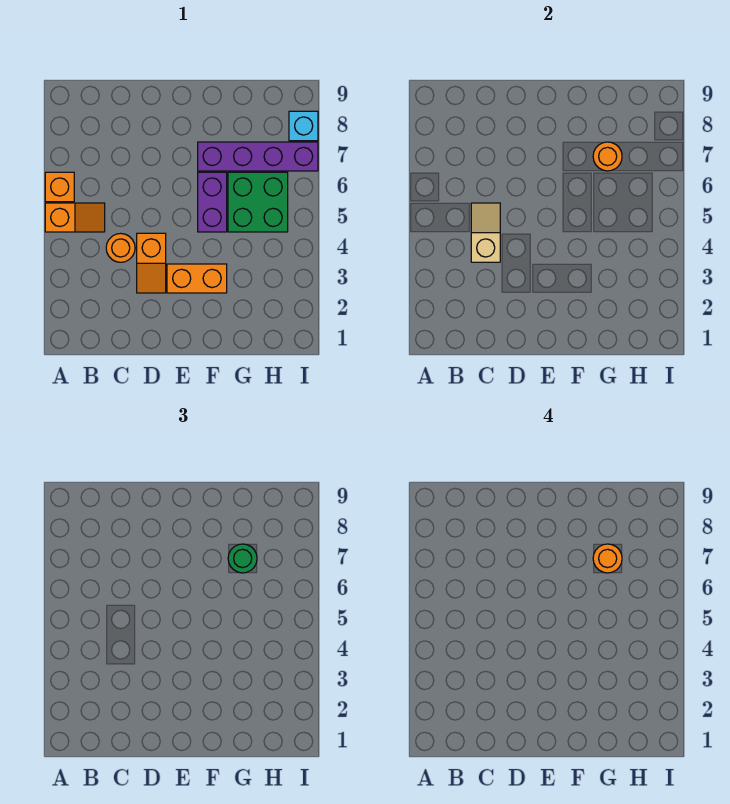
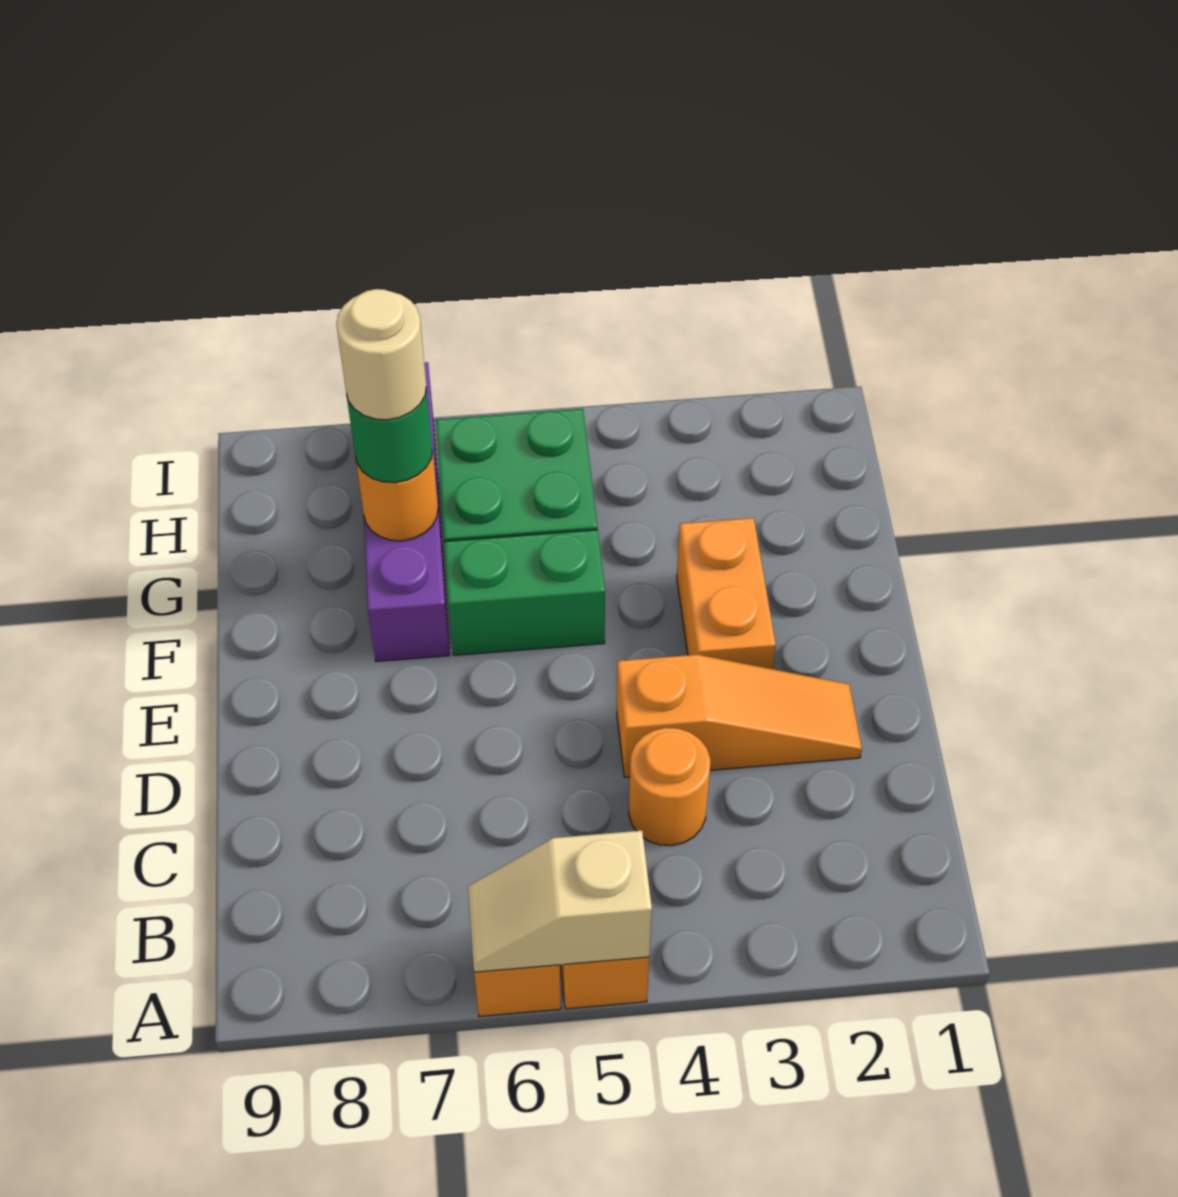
tan 1x2 slope [471,203,500,262] -> tan 1x2 slope moved to [468,831,652,972]
orange 1x2 slope [137,233,166,293] -> orange 1x3 slope [617,655,862,777]
purple 1x2 brick [198,172,227,232] -> green 1x2 brick [444,530,605,655]
orange 1x1 round brick [593,544,622,573] -> tan 1x1 round brick [336,289,426,420]
cyan 1x1 brick [289,111,318,141] -> none

